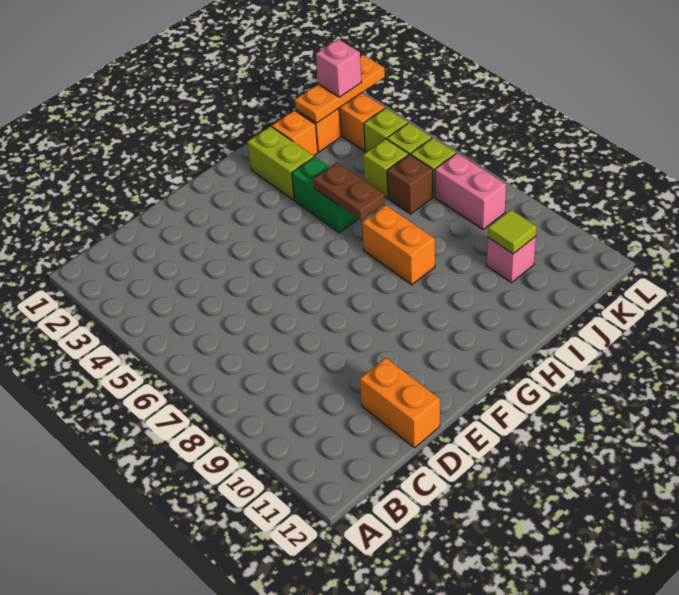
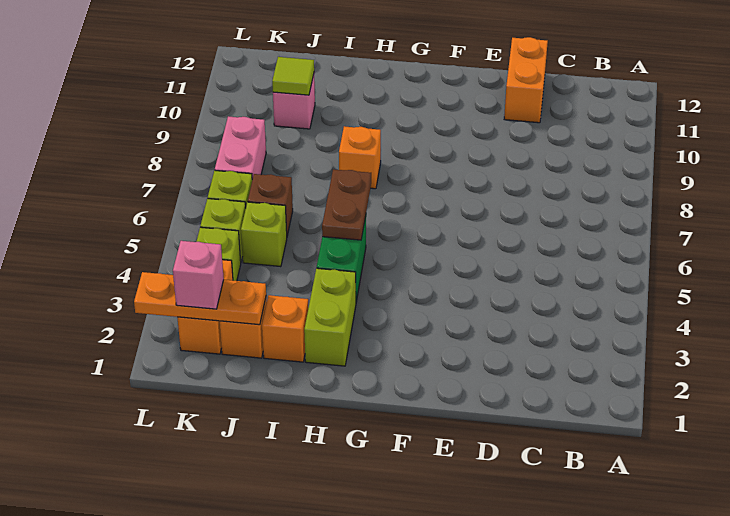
orange 1x2 brick [362,205,435,285] -> orange 1x1 brick [339,126,381,189]

